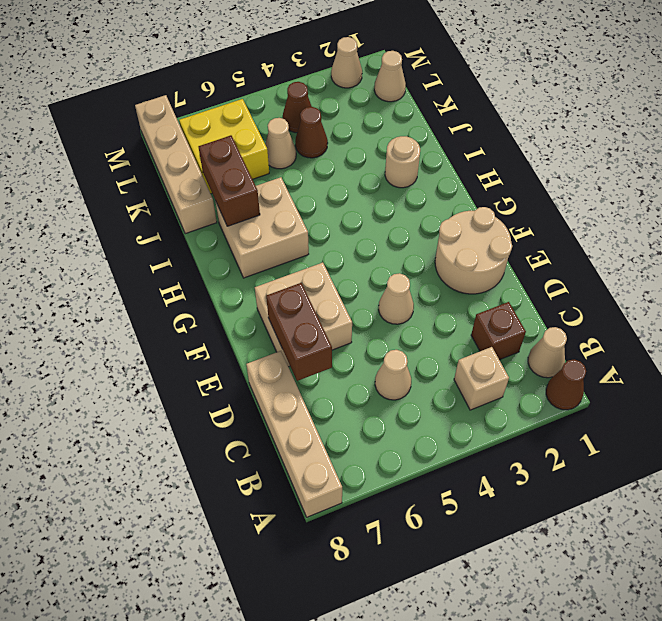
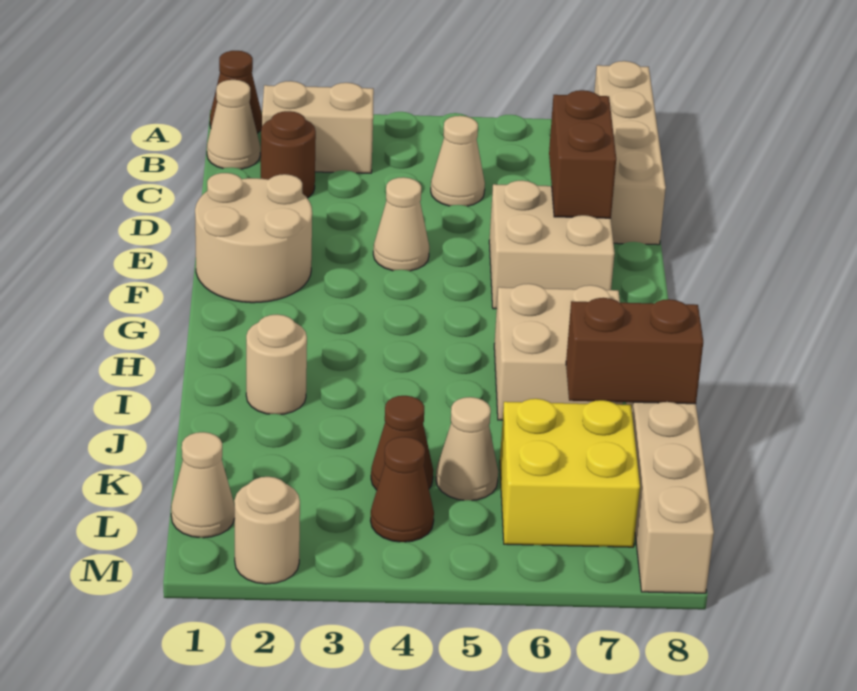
tan 1x1 brick [454,347,509,410] -> tan 1x2 brick [262,81,374,173]
brown 1x1 brick [471,302,526,360] -> brown 1x1 round brick [261,111,316,198]
brown 1x2 brick [198,135,260,226] -> brown 1x2 brick turned to [566,298,703,404]
tan 1x1 cone [331,37,362,88] -> tan 1x1 round brick [234,477,300,584]

